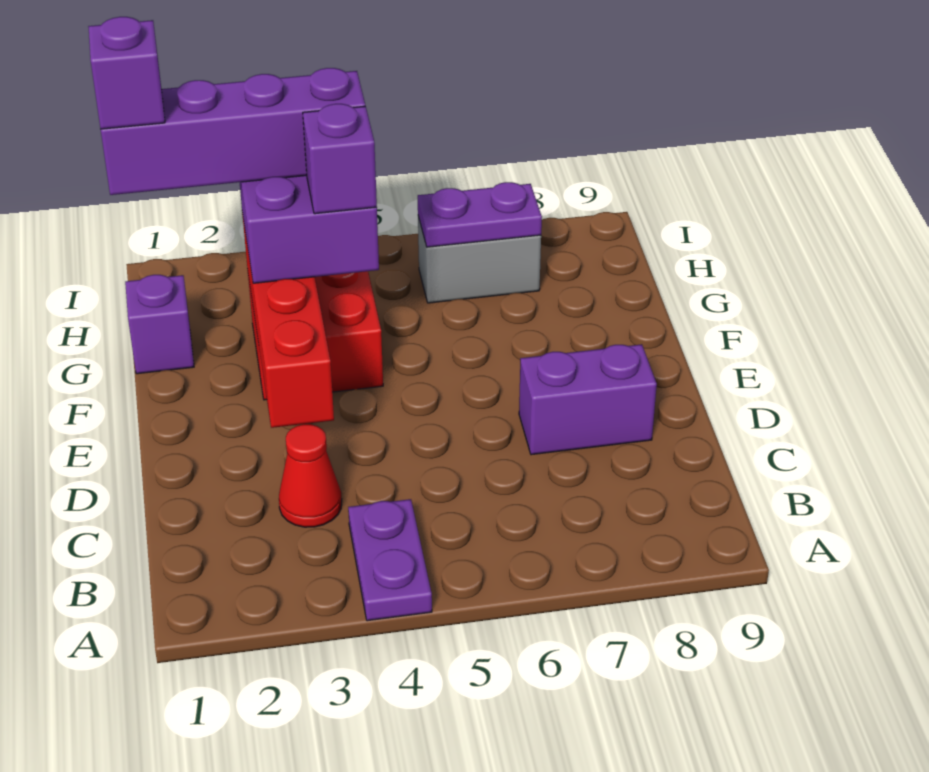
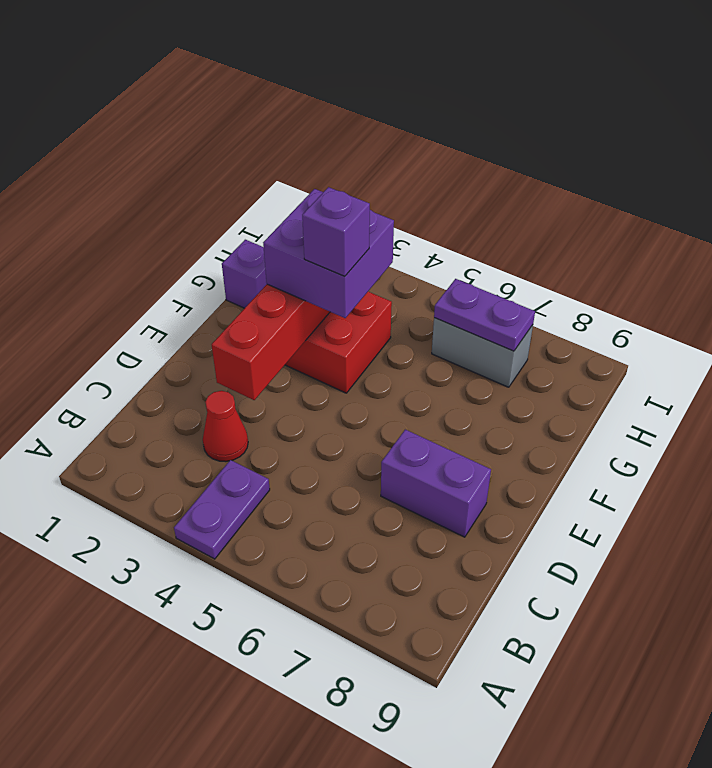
purple 1x4 brick [101,68,365,195] -> none
purple 1x1 brick [88,17,165,129] -> none

